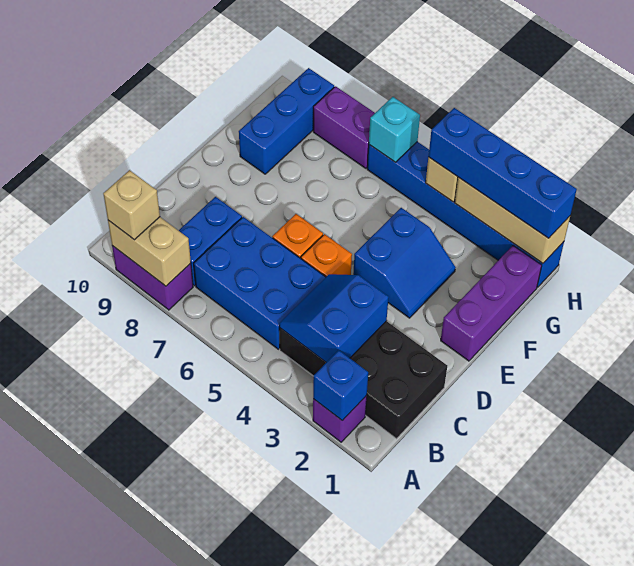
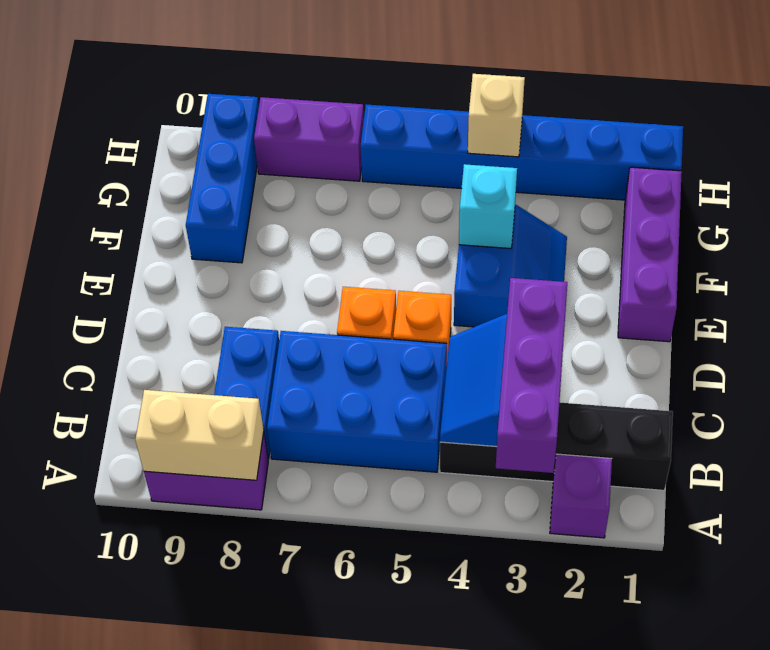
blue 1x1 brick [313,350,368,421] -> none
none -> purple 1x3 brick [496,278,567,473]
tan 1x1 brick [103,170,160,240] -> none
black 2x4 brick [279,321,447,439] -> black 1x4 brick [440,402,673,490]
tan 1x3 brick [455,177,570,263] -> none
blue 1x4 brick [429,108,577,238] -> none
cyan 1x1 brick [369,97,420,162] -> cyan 1x1 brick moved to [459,164,517,249]

